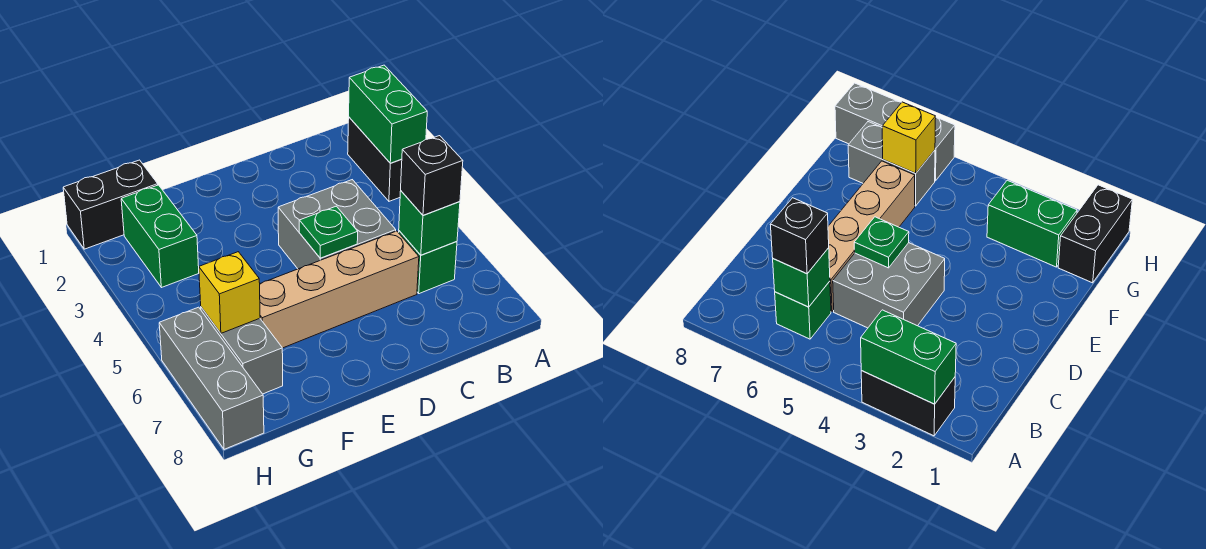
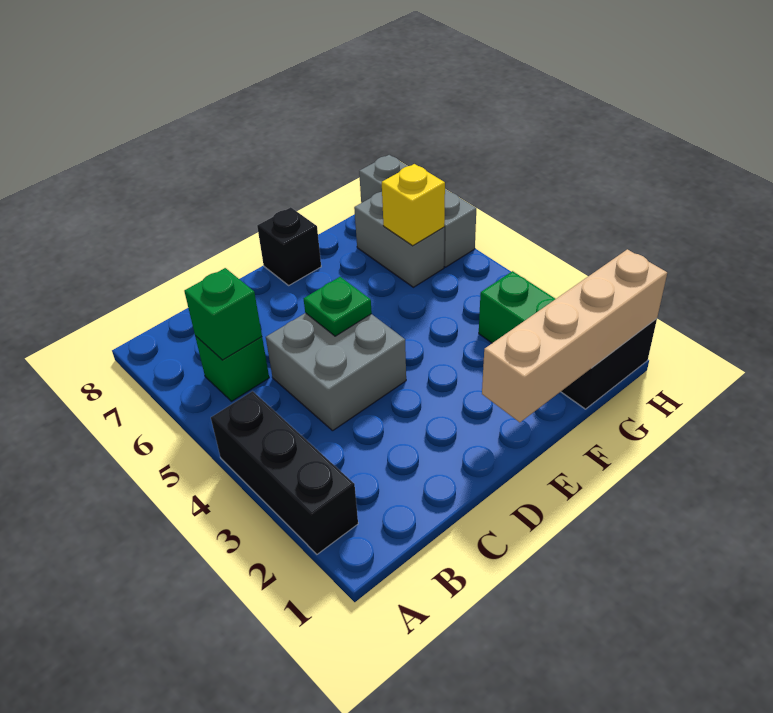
black 1x2 brick [348,117,402,201] -> black 1x3 brick [211,391,358,554]
green 1x2 brick [349,65,427,163] -> none
black 1x1 brick [401,136,463,215] -> black 1x1 brick moved to [257,207,321,285]
tan 1x4 brick [260,231,419,348] -> tan 1x4 brick moved to [482,249,667,422]

